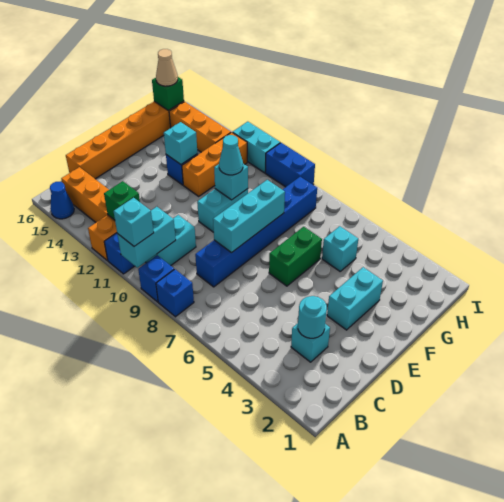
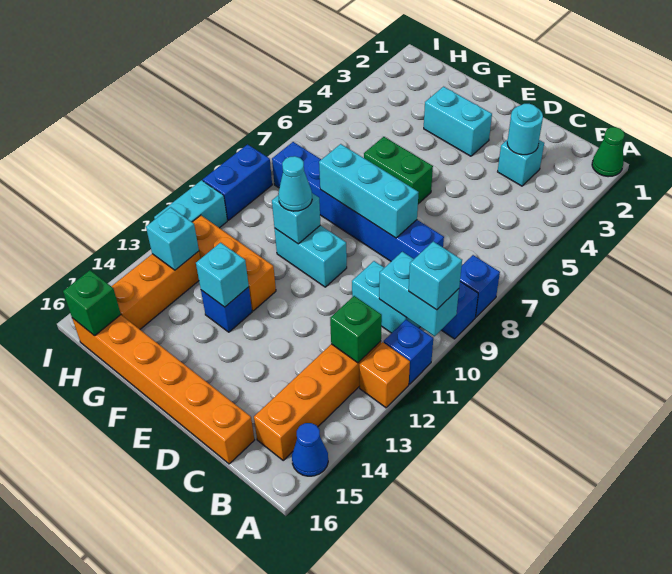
none -> green 1x1 cone [592,127,625,177]
cyan 1x1 brick [322,226,358,271] -> cyan 1x1 brick moved to [146,207,199,270]
tan 1x1 cone [156,49,178,86] -> none

